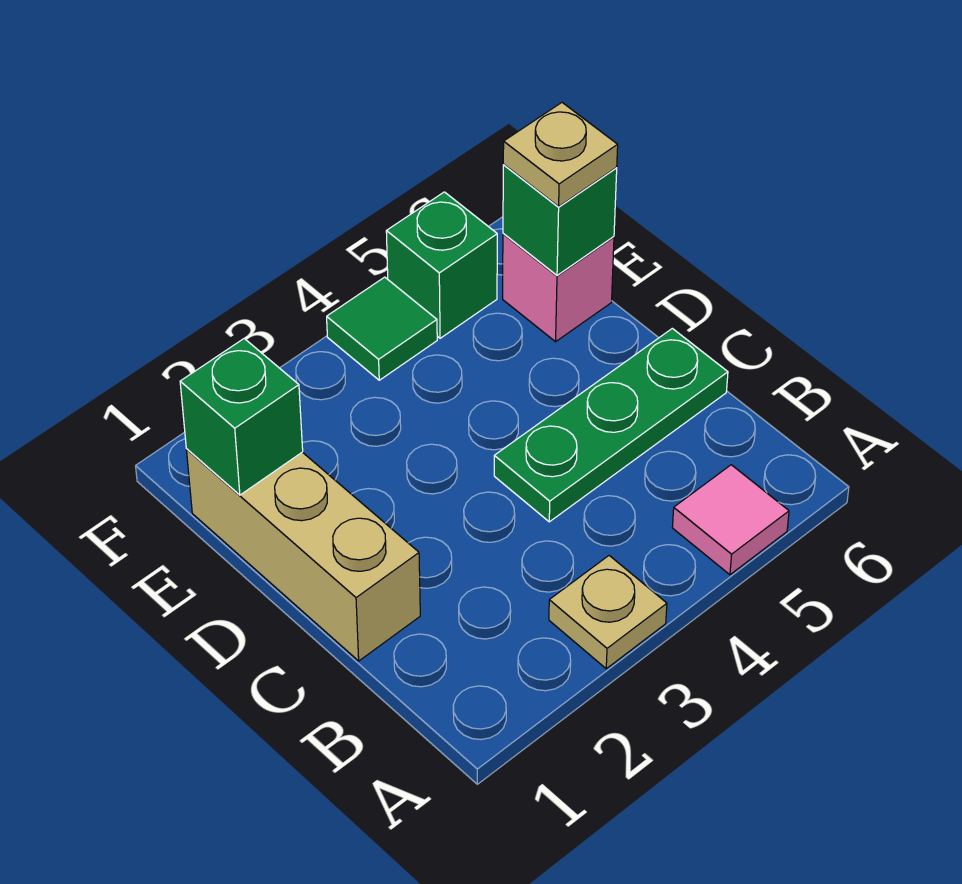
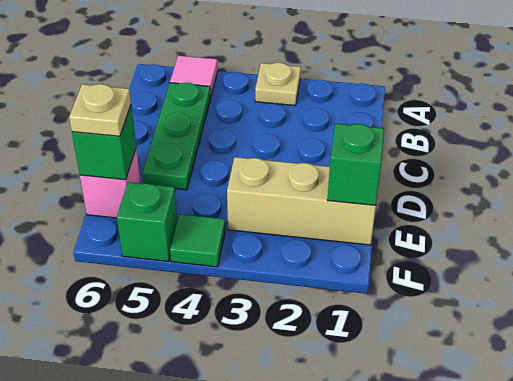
tan 1x3 brick [186,449,420,661] -> tan 1x3 brick turned to [227,157,376,245]
green 1x3 plate [494,328,728,522] -> green 1x3 plate turned to [142,83,211,190]

